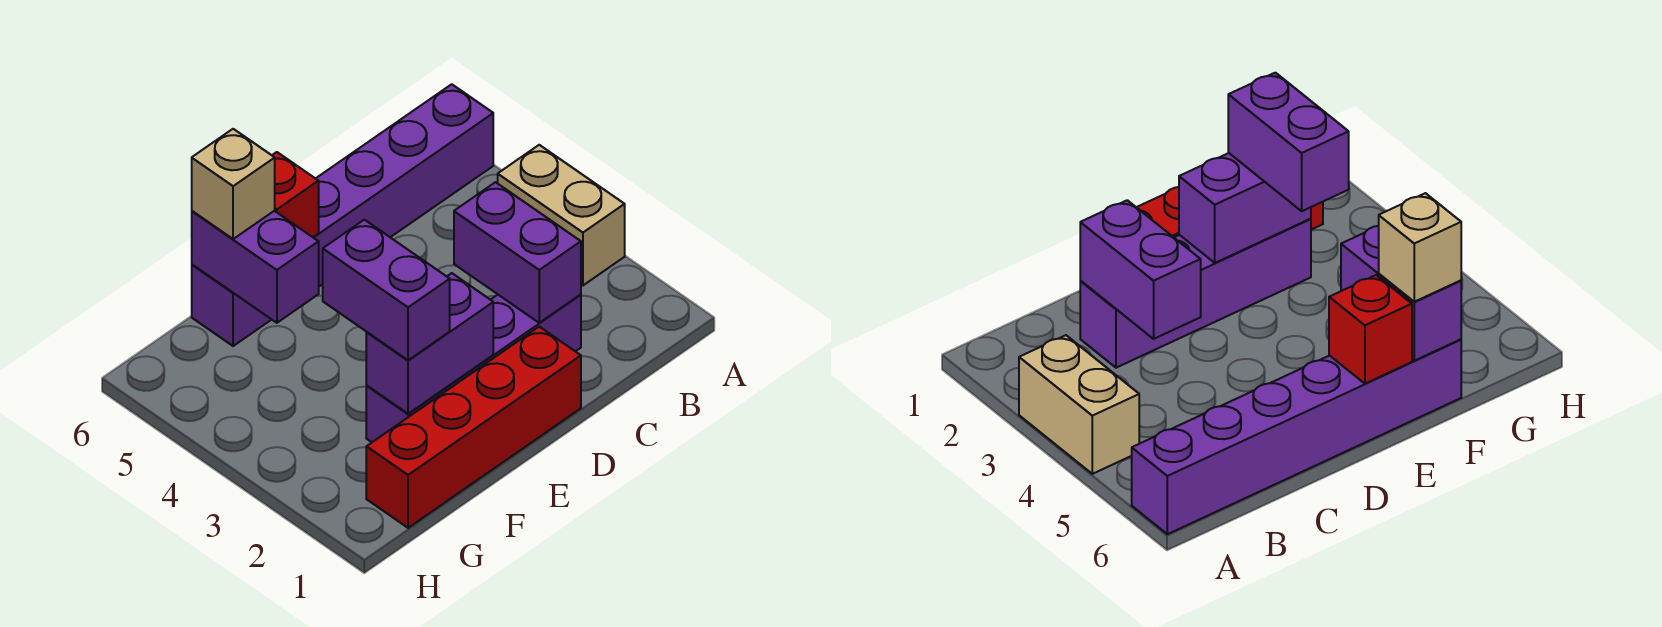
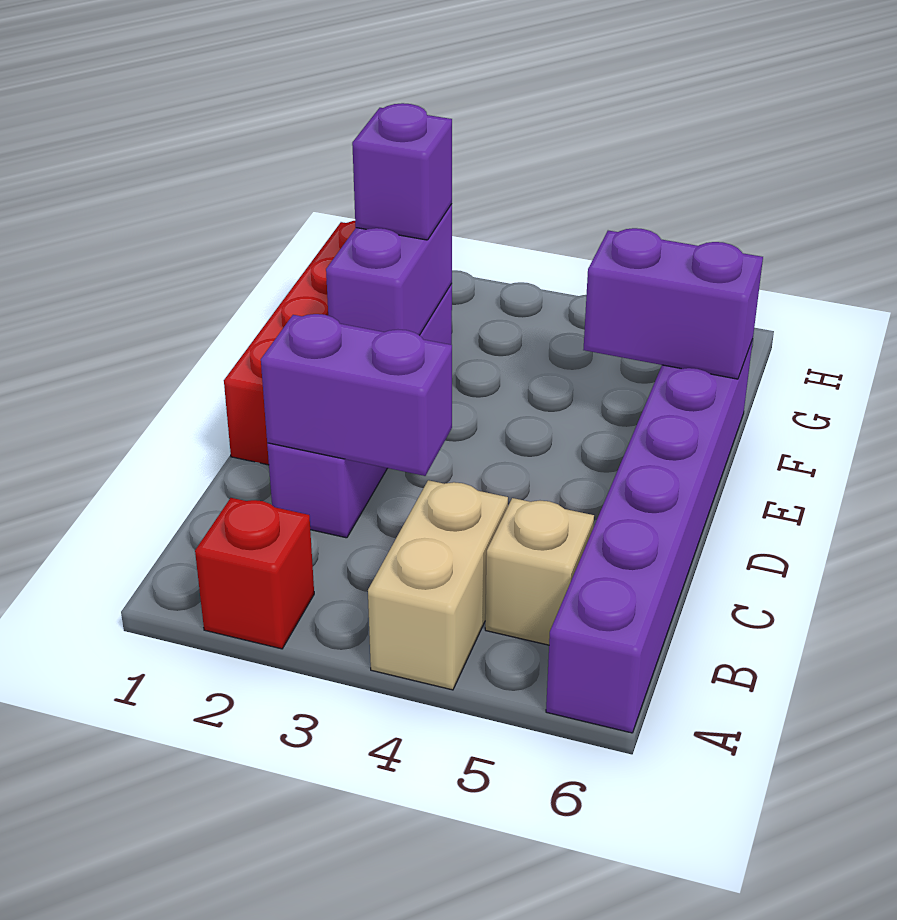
tan 1x2 brick [498,145,625,285] -> tan 1x2 brick turned to [368,480,508,690]
red 1x1 brick [272,152,319,237] -> red 1x1 brick moved to [195,498,314,649]
purple 1x2 brick [323,220,450,360] -> purple 1x1 brick [352,103,452,240]
tan 1x1 brick [192,129,275,239] -> tan 1x1 brick moved to [485,498,594,645]

